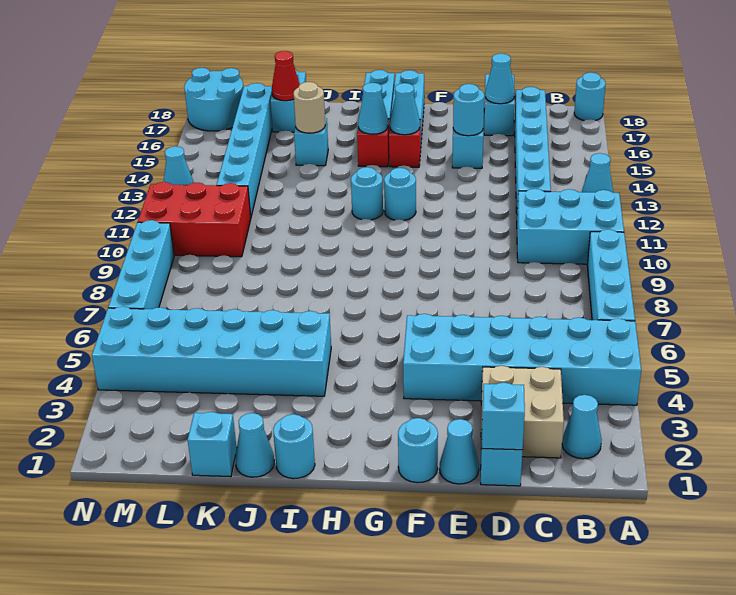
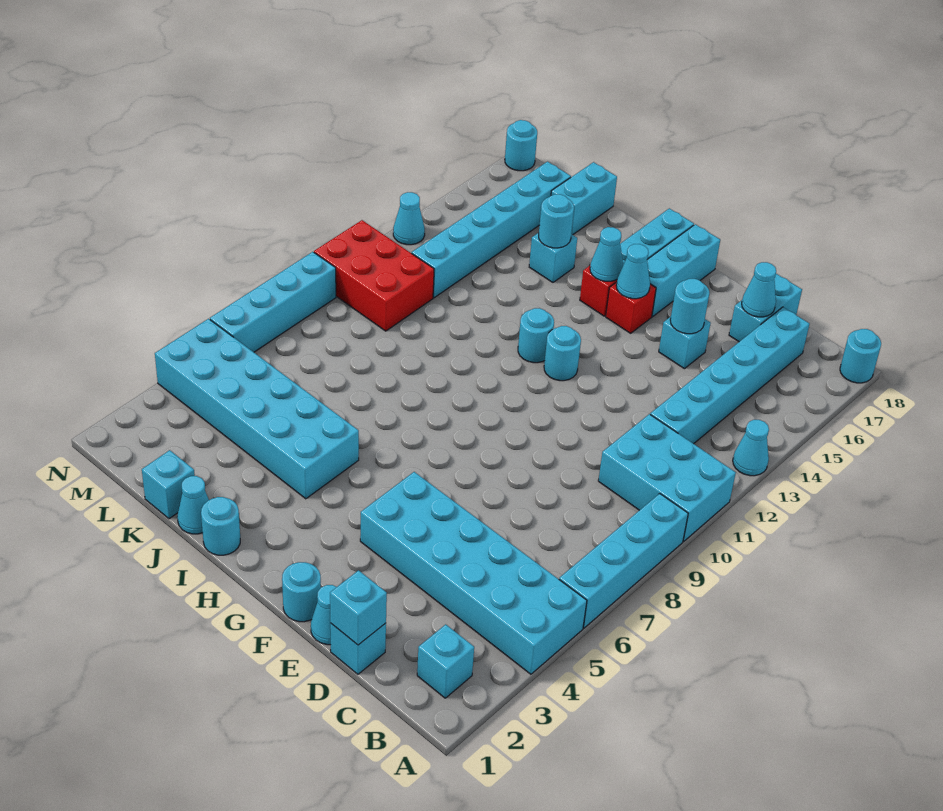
cyan 1x1 cone [562,395,602,459] -> cyan 1x1 brick [417,624,474,698]
tan 2x2 brick [481,366,564,458] -> none
tan 1x1 round brick [294,82,325,133] -> cyan 1x1 round brick [539,194,574,248]
red 1x1 cone [272,51,300,101] -> none
cyan 2x2 round brick [184,68,243,131] -> cyan 1x1 round brick [505,120,537,171]

